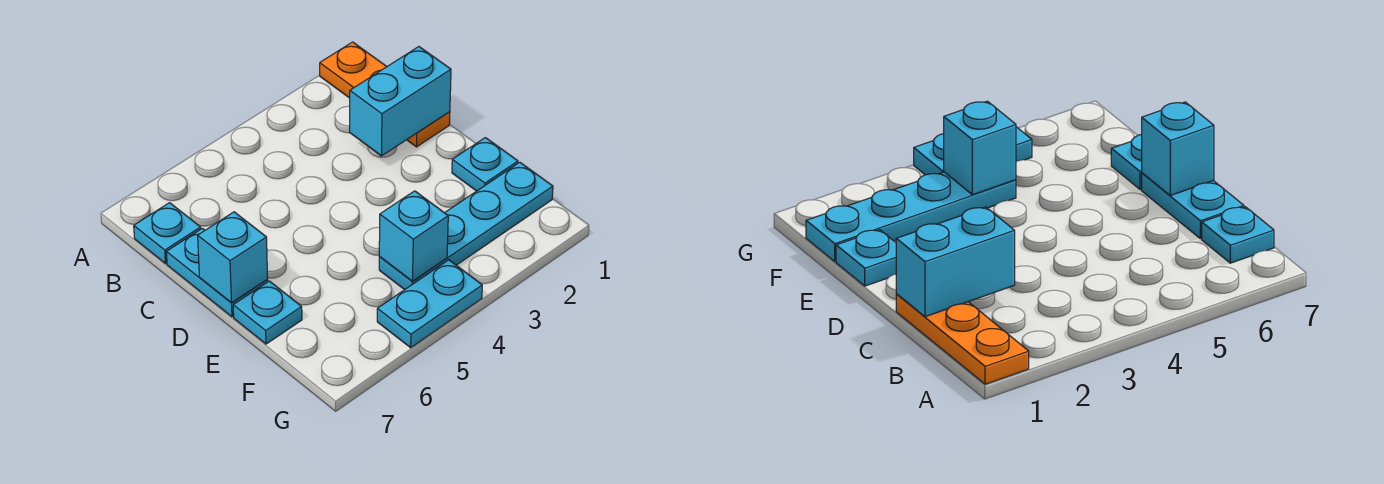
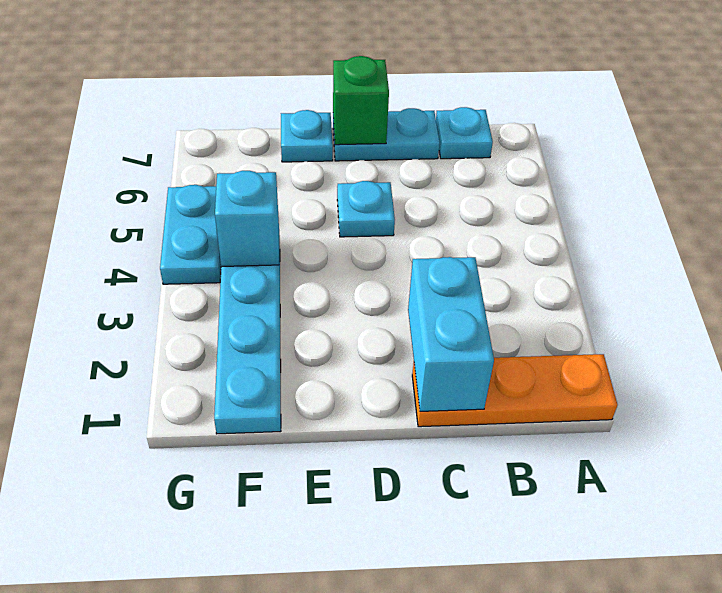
cyan 1x1 brick [198,212,268,303] -> green 1x1 brick [333,56,389,145]
cyan 1x1 plate [452,138,518,191] -> cyan 1x1 plate moved to [337,181,395,237]

